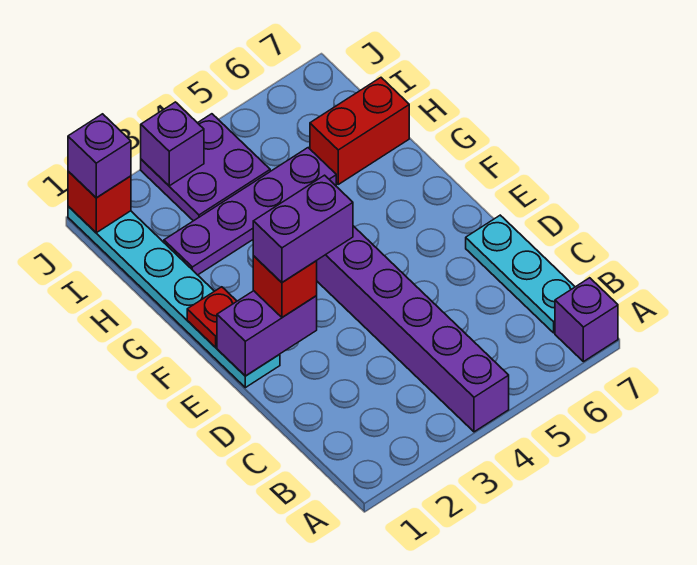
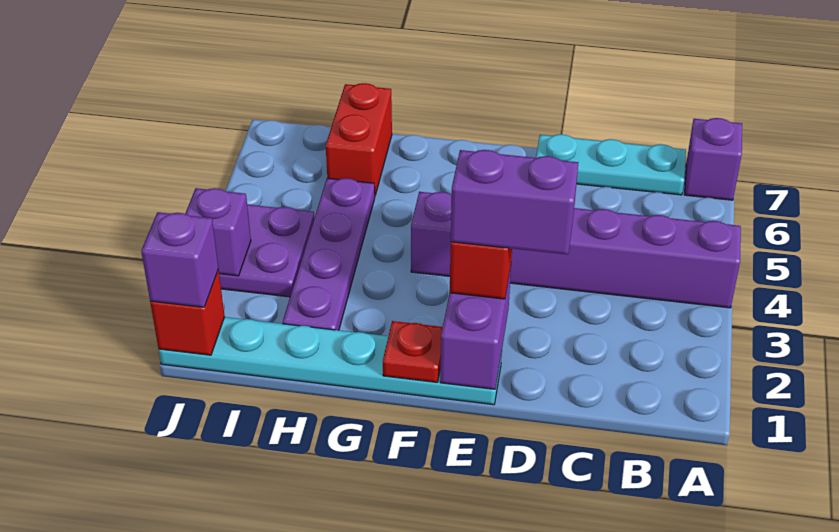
purple 1x2 brick [253,175,353,282] -> purple 1x2 brick turned to [451,150,578,255]

